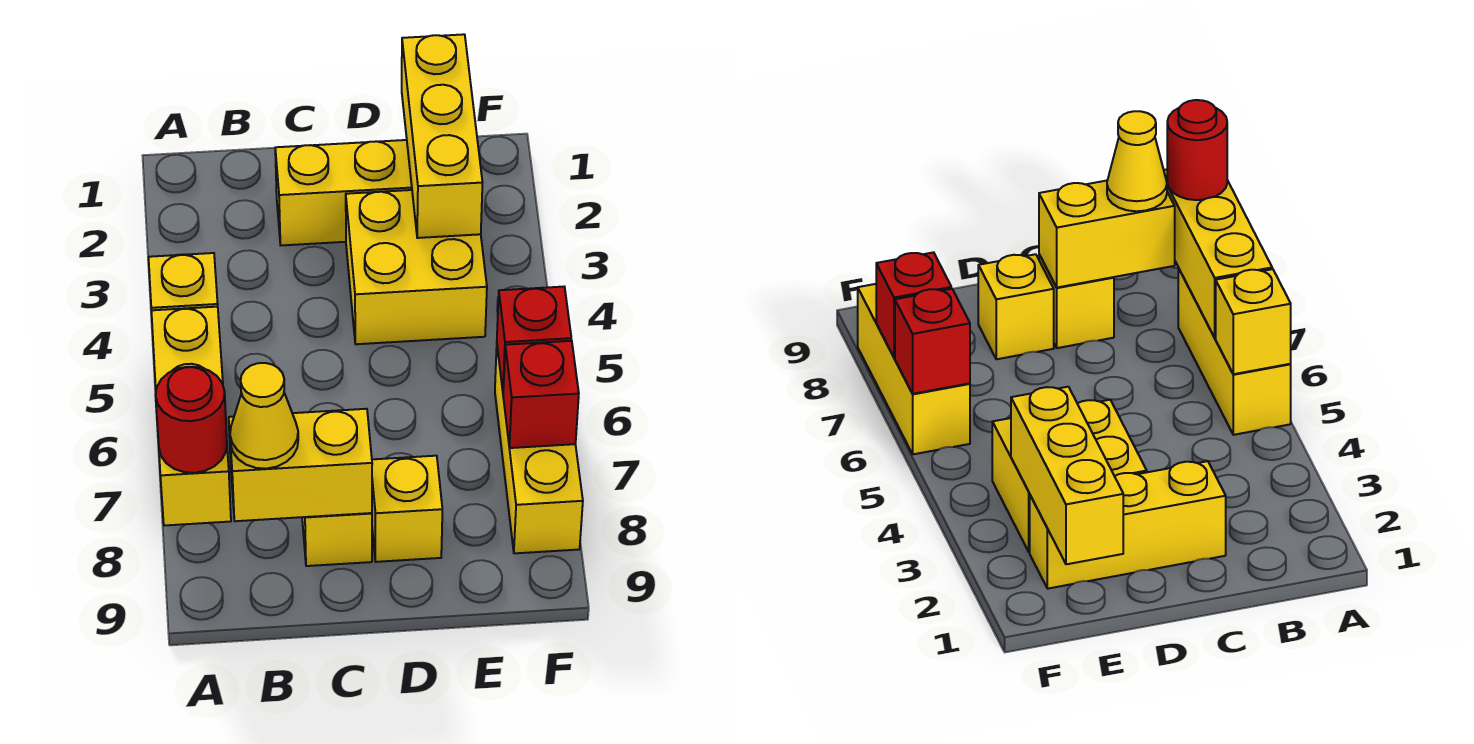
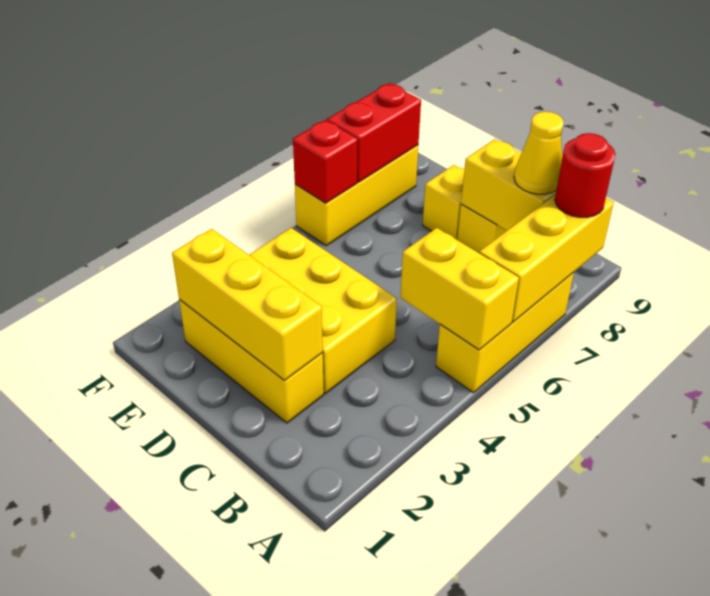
yellow 1x1 brick [149,253,218,310] -> yellow 1x2 brick [400,228,519,350]
yellow 2x2 brick [346,190,487,344] -> yellow 2x3 brick [249,228,397,394]
yellow 1x3 brick [402,34,482,238] -> yellow 1x3 brick turned to [172,229,323,380]
red 1x1 brick [503,341,579,448] -> red 1x2 brick [327,83,421,182]

